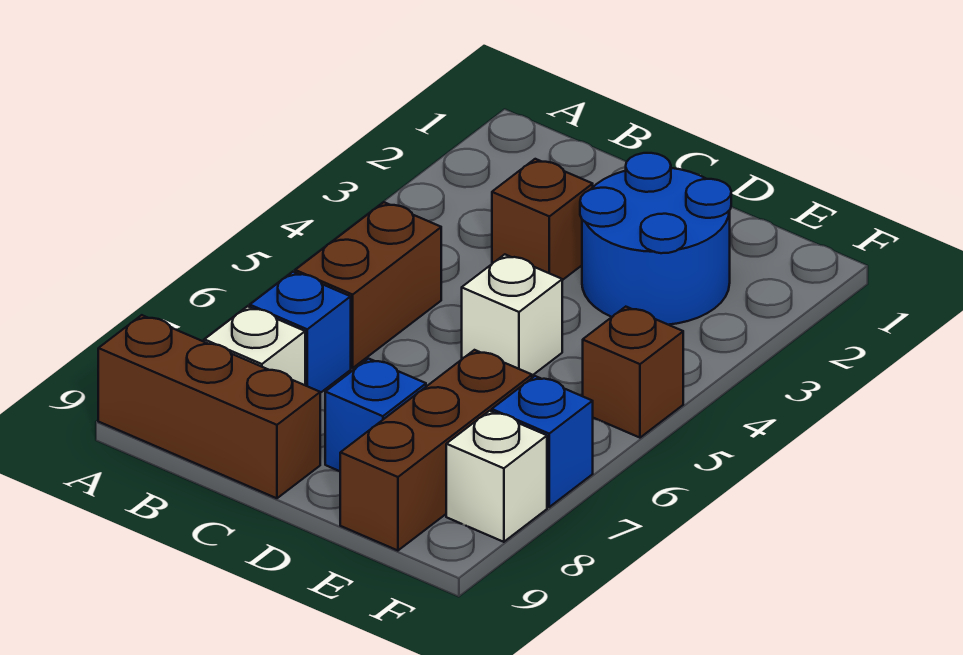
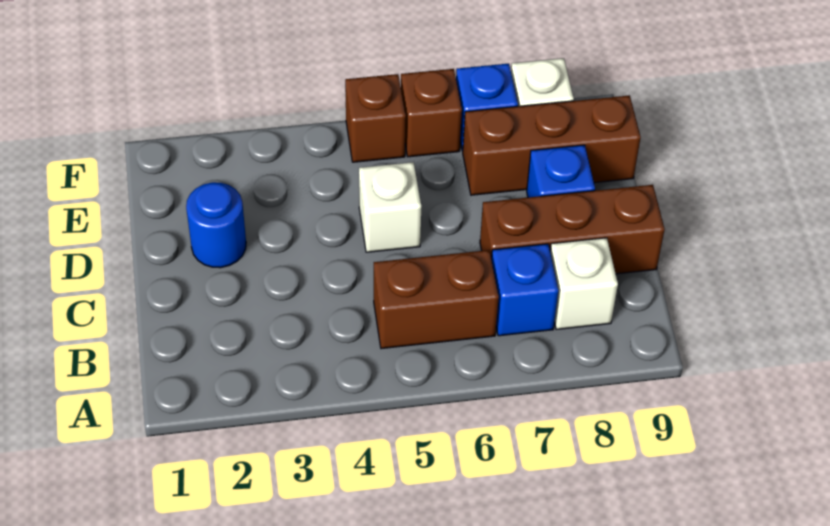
brown 1x3 brick [98,315,320,498] -> brown 1x3 brick turned to [480,185,665,274]
brown 1x1 brick [492,159,593,280] -> brown 1x1 brick moved to [401,69,462,157]
blue 2x2 round brick [580,153,731,325] -> blue 1x1 round brick [186,182,246,268]

